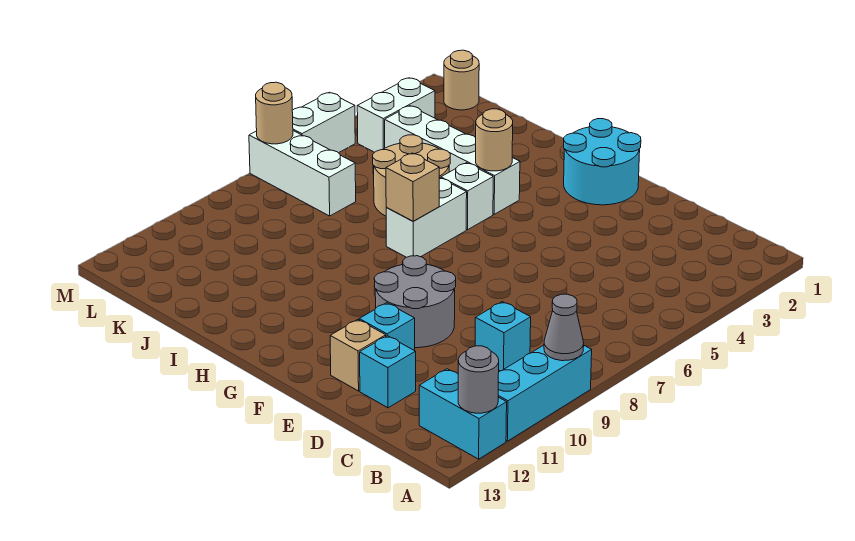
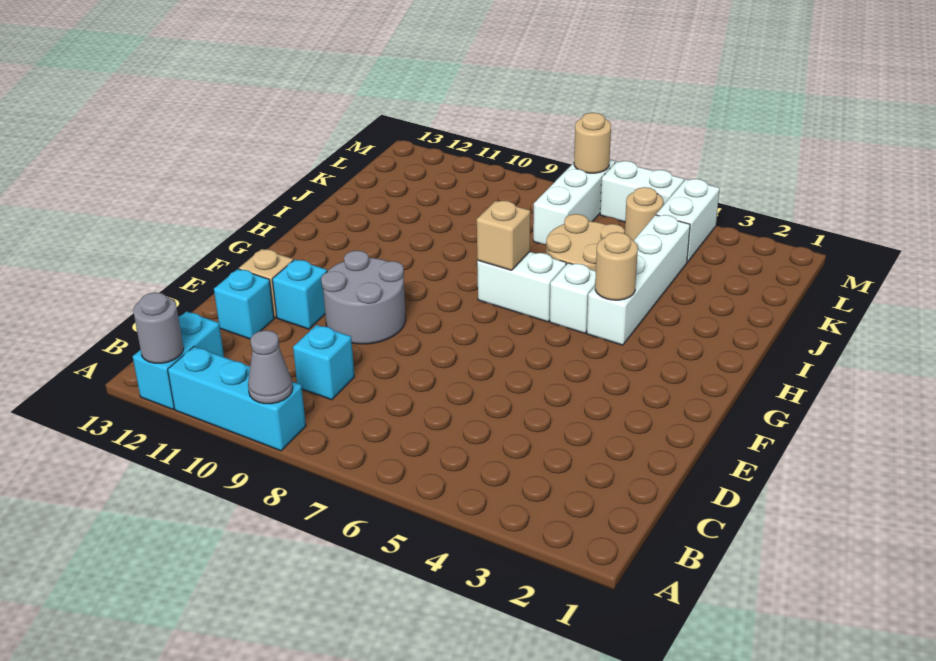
cyan 2x2 round brick [564,119,641,205] -> none
tan 1x1 round brick [444,50,479,110] -> tan 1x1 round brick moved to [625,187,663,241]
white 1x2 brick [357,78,435,152] -> white 1x2 brick turned to [656,179,720,262]

